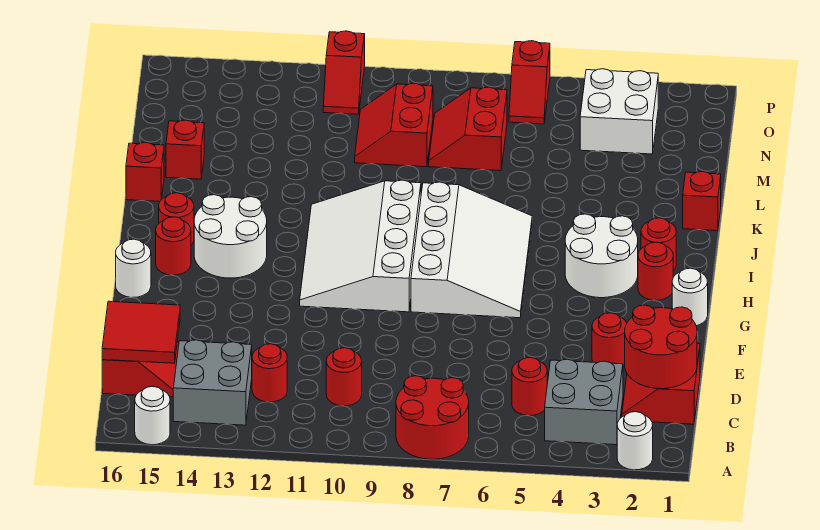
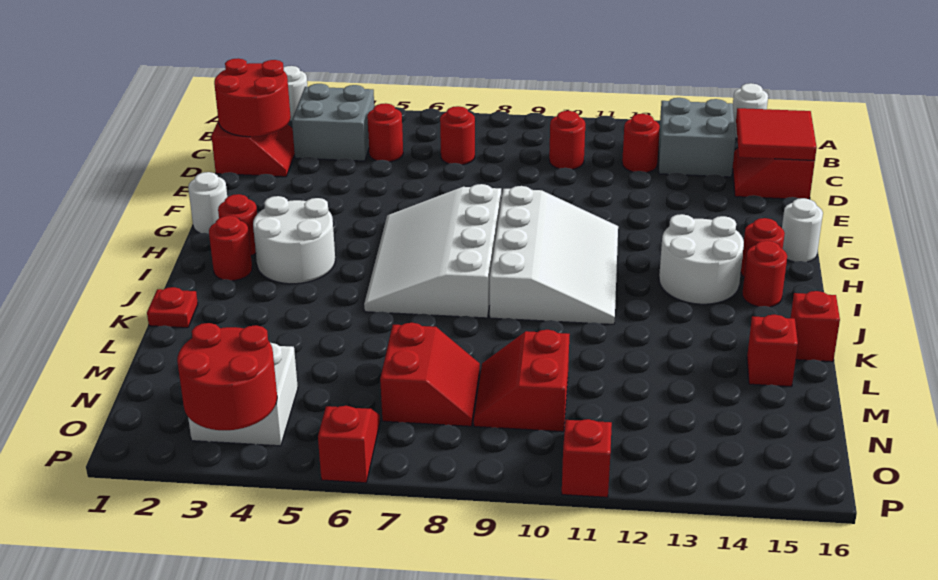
red 2x2 round brick [396,376,469,459] -> red 2x2 round brick moved to [177,323,277,430]
red 1x1 round brick [592,313,627,367] -> red 1x1 round brick moved to [440,106,475,165]
red 1x1 brick [683,171,721,231] -> red 1x1 plate [147,287,198,328]
red 2x2 slope [355,83,433,167] -> red 2x2 slope turned to [474,330,570,432]

